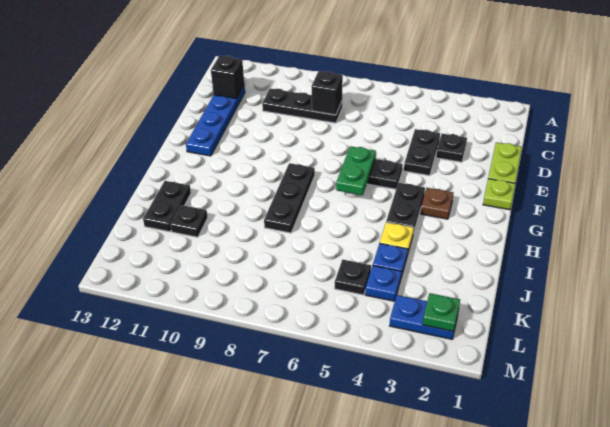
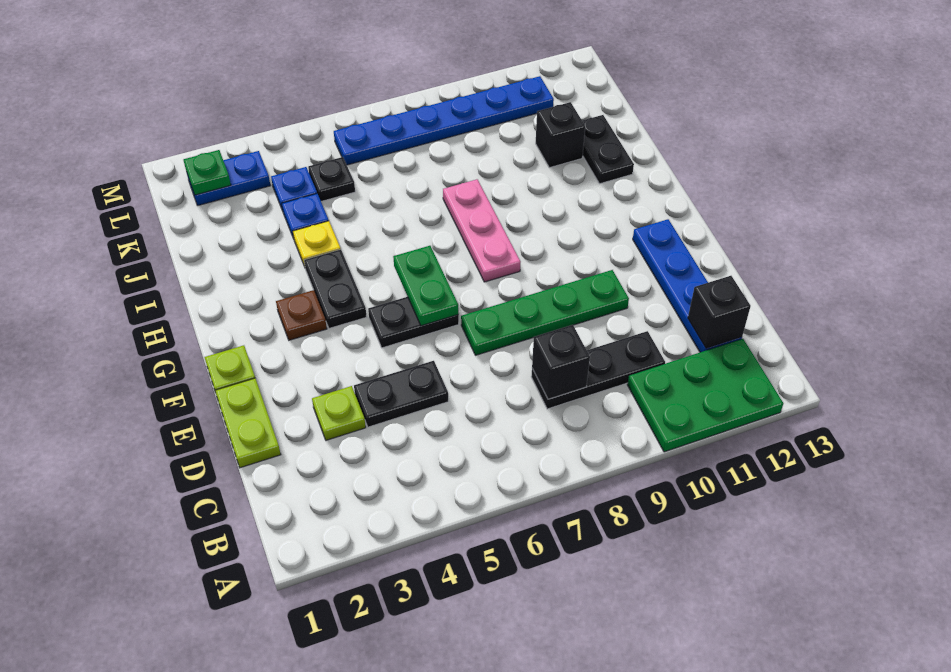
none -> green 2x3 plate [627,339,783,452]
black 1x1 plate [436,134,467,162] -> lime 1x1 plate [312,386,366,440]
black 1x2 plate [404,129,440,176] -> black 1x2 plate turned to [354,361,448,427]
none -> green 1x4 plate [461,270,629,355]
black 1x3 plate [264,163,315,233] -> pink 1x3 plate [443,179,521,282]
black 1x1 plate [170,205,208,237] -> black 1x1 brick [536,102,585,168]
none -> blue 1x6 plate [334,76,554,165]

